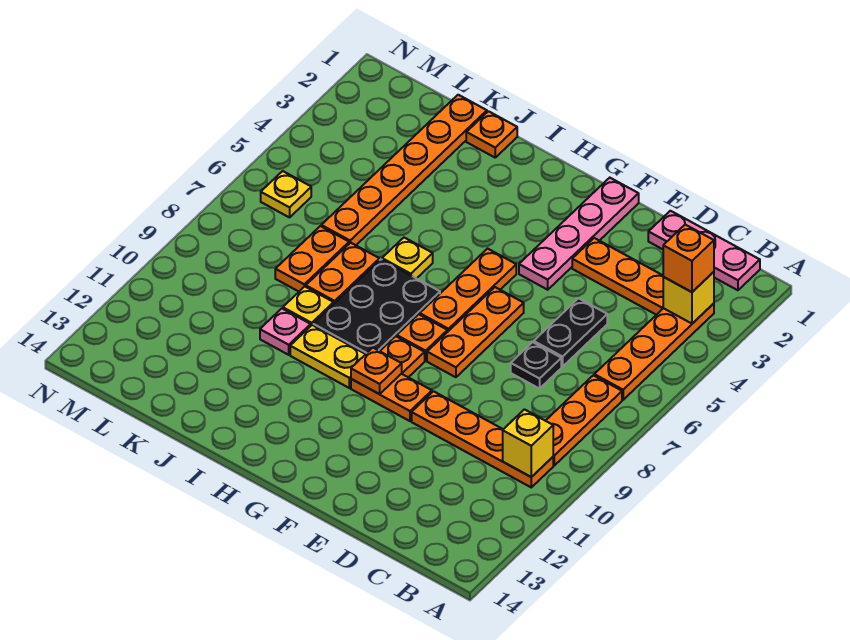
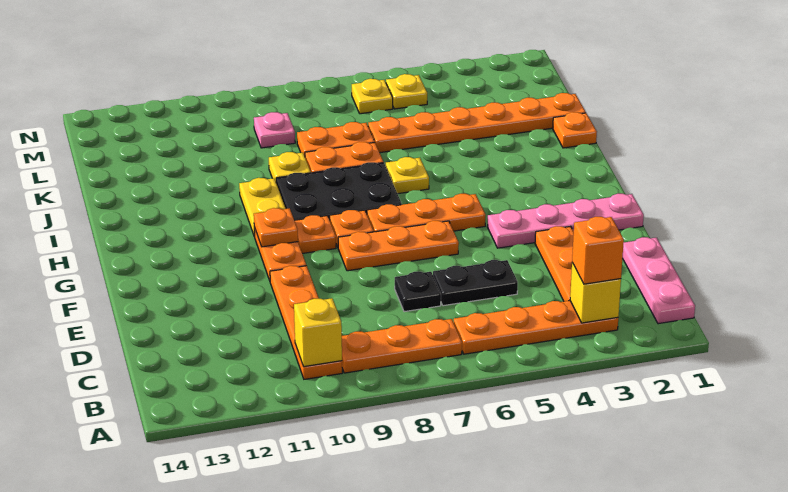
pink 1x1 plate [260,308,311,355] -> pink 1x1 plate moved to [254,112,295,148]
none -> yellow 1x1 plate [386,74,427,109]

